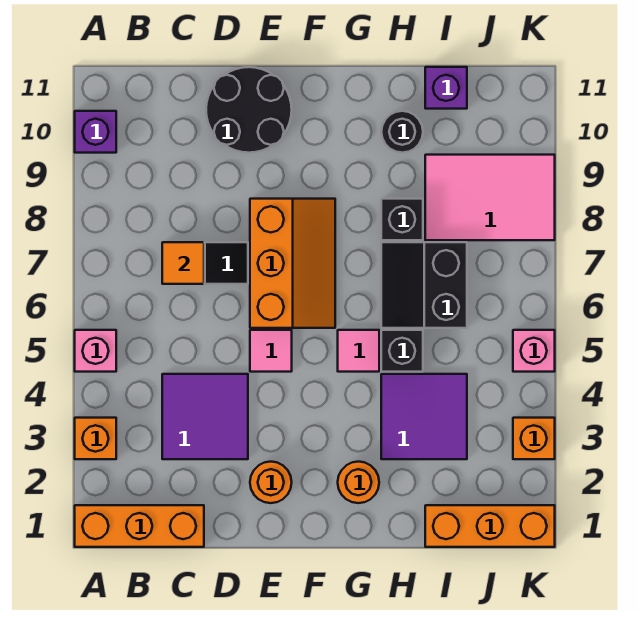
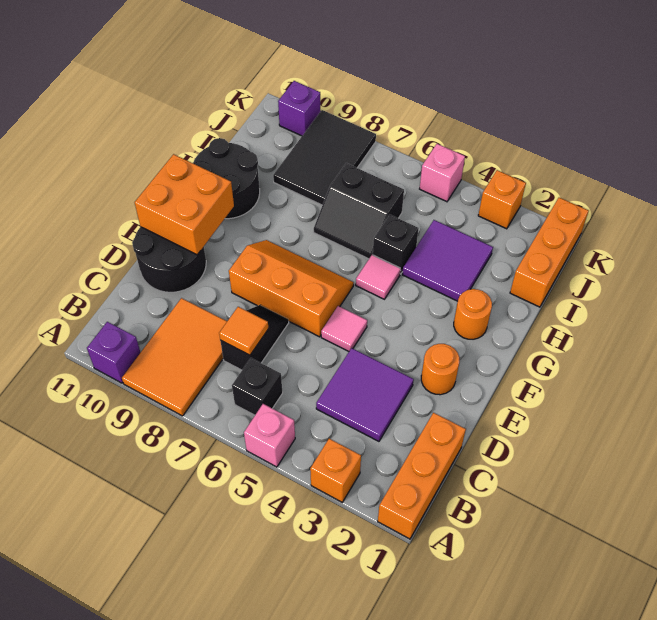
none -> orange 2x3 tile [122,298,227,416]
none -> orange 2x2 brick [135,154,234,255]
black 1x1 brick [381,199,423,240] -> black 1x1 brick moved to [232,358,283,415]
black 1x1 round brick [381,111,423,153] -> black 2x2 round brick [193,138,260,219]
pink 2x3 tile [425,155,555,240] -> black 2x3 tile [273,110,376,205]
purple 1x1 brick [425,67,467,109] -> purple 1x1 brick moved to [278,81,321,136]

